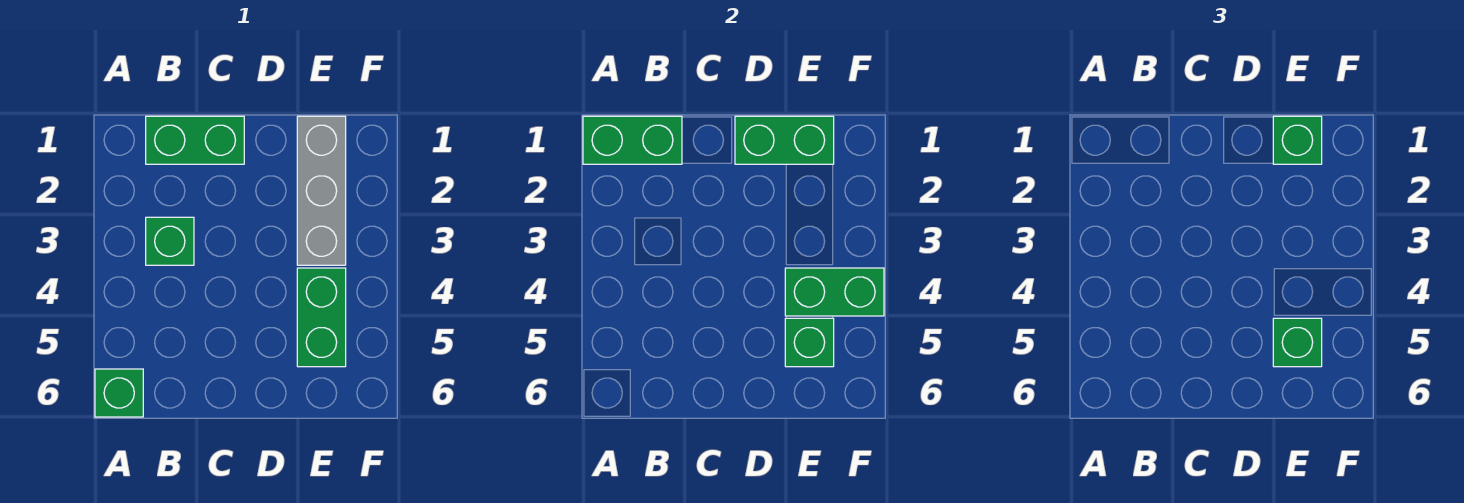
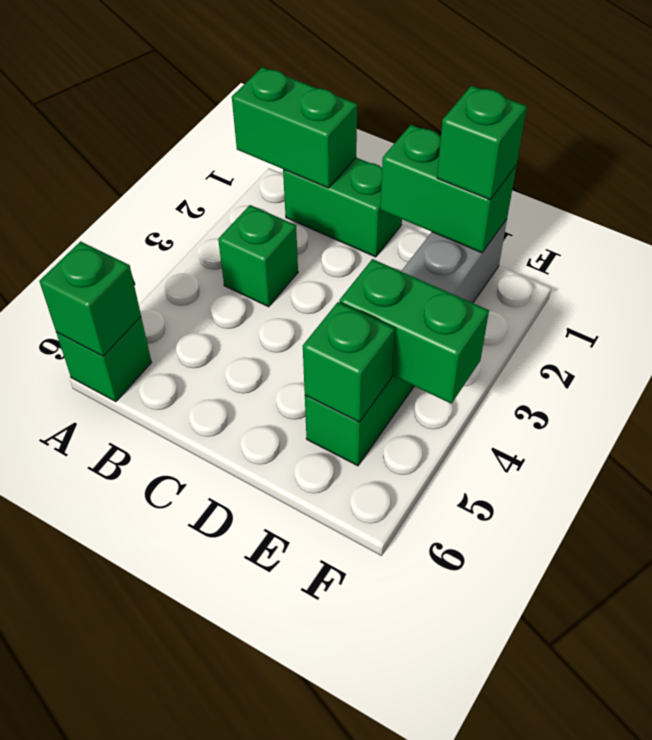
green 1x1 brick [1273,318,1322,367] -> green 1x1 brick moved to [39,241,141,356]

